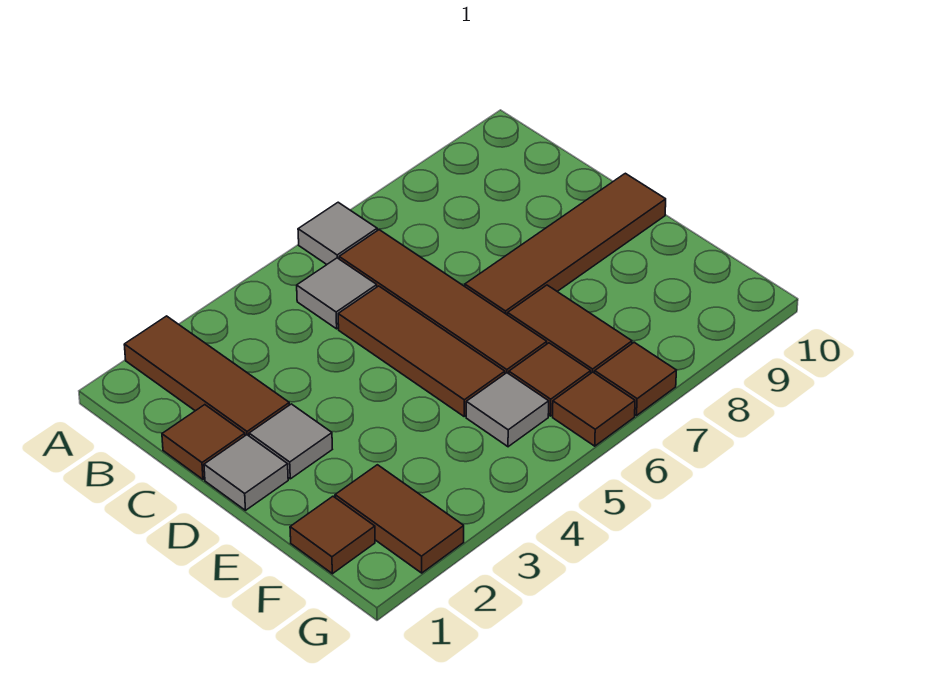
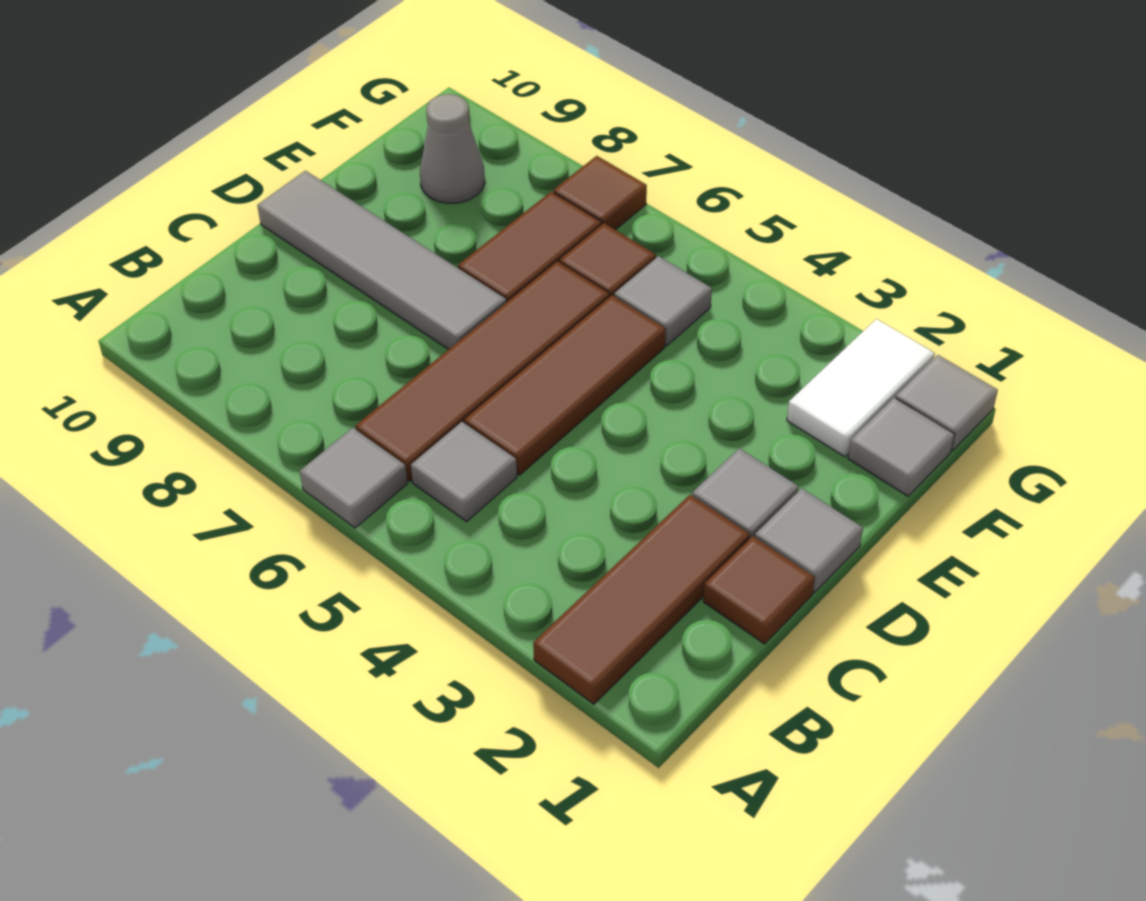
brown 1x4 tile [465,173,666,315] -> grey 1x4 tile [257,171,506,349]
brown 1x1 tile [290,496,375,574] -> grey 1x1 tile [848,398,955,496]
brown 1x2 tile [335,465,464,573] -> white 1x2 tile [787,319,935,457]
none -> grey 1x1 cone [420,94,485,203]
none -> grey 1x1 tile [896,355,998,451]
brown 1x1 tile [553,372,635,446] -> none

